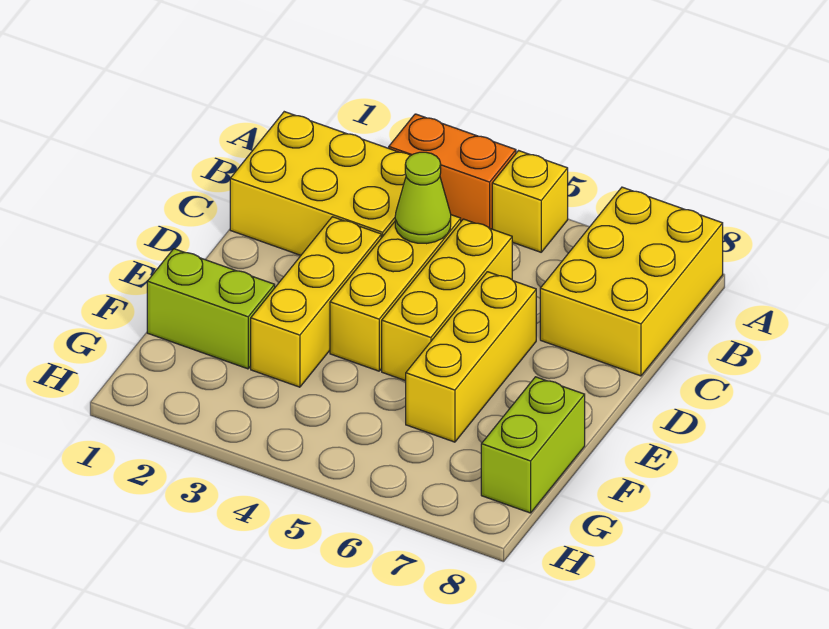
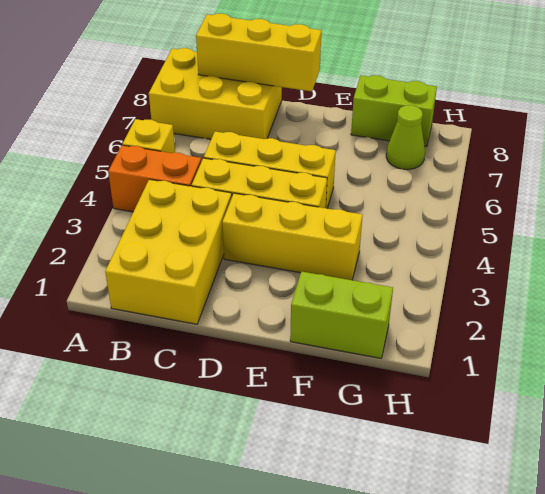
orange 1x2 brick [389,114,516,229] -> orange 1x2 brick turned to [108,145,201,212]
lime 1x1 cone [395,152,451,244] -> lime 1x1 cone moved to [386,105,425,170]
yellow 1x3 brick [406,272,536,442] -> yellow 1x3 brick moved to [196,14,321,91]
lime 1x2 brick [147,249,275,369] -> lime 1x2 brick turned to [290,271,393,358]

